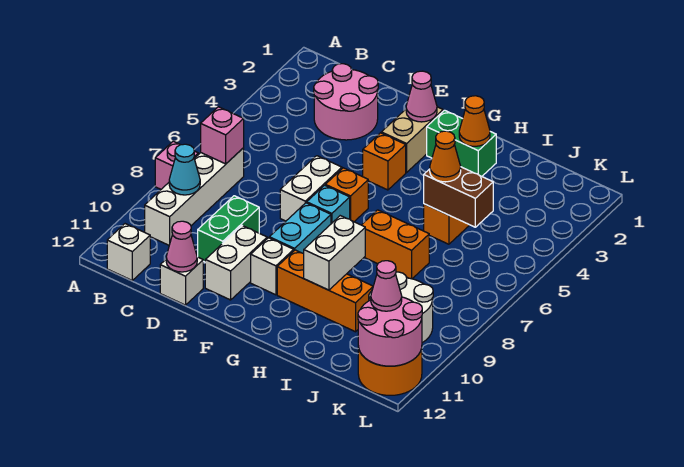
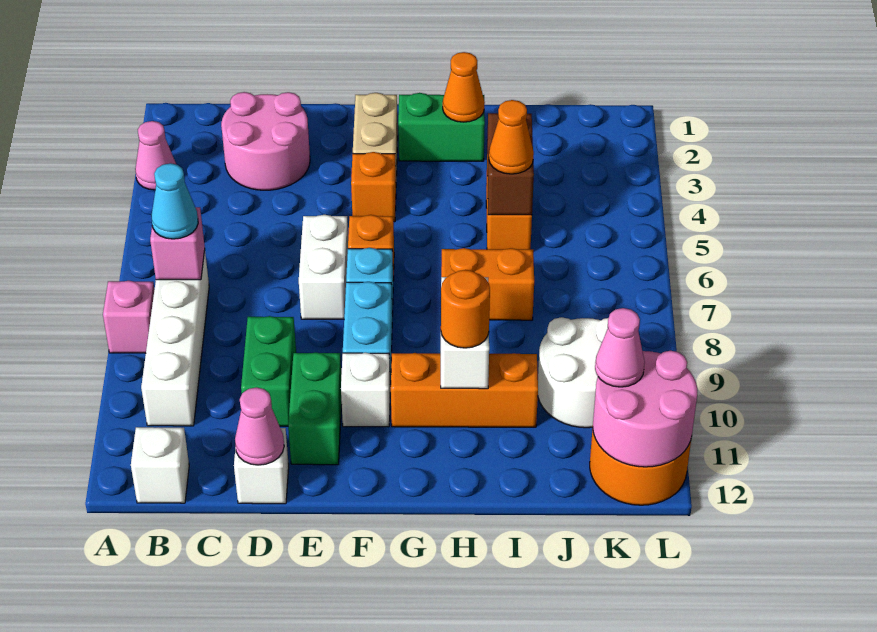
cyan 1x1 cone [169,144,200,195] -> cyan 1x1 cone moved to [151,163,198,239]
white 1x2 brick [205,226,267,300] -> green 1x2 brick [288,352,342,465]
pink 1x1 cone [406,71,437,122] -> pink 1x1 cone moved to [135,121,176,190]
none -> orange 1x1 round brick [441,270,490,348]
brown 1x2 brick [424,167,493,227] -> brown 1x2 brick turned to [487,113,534,215]

